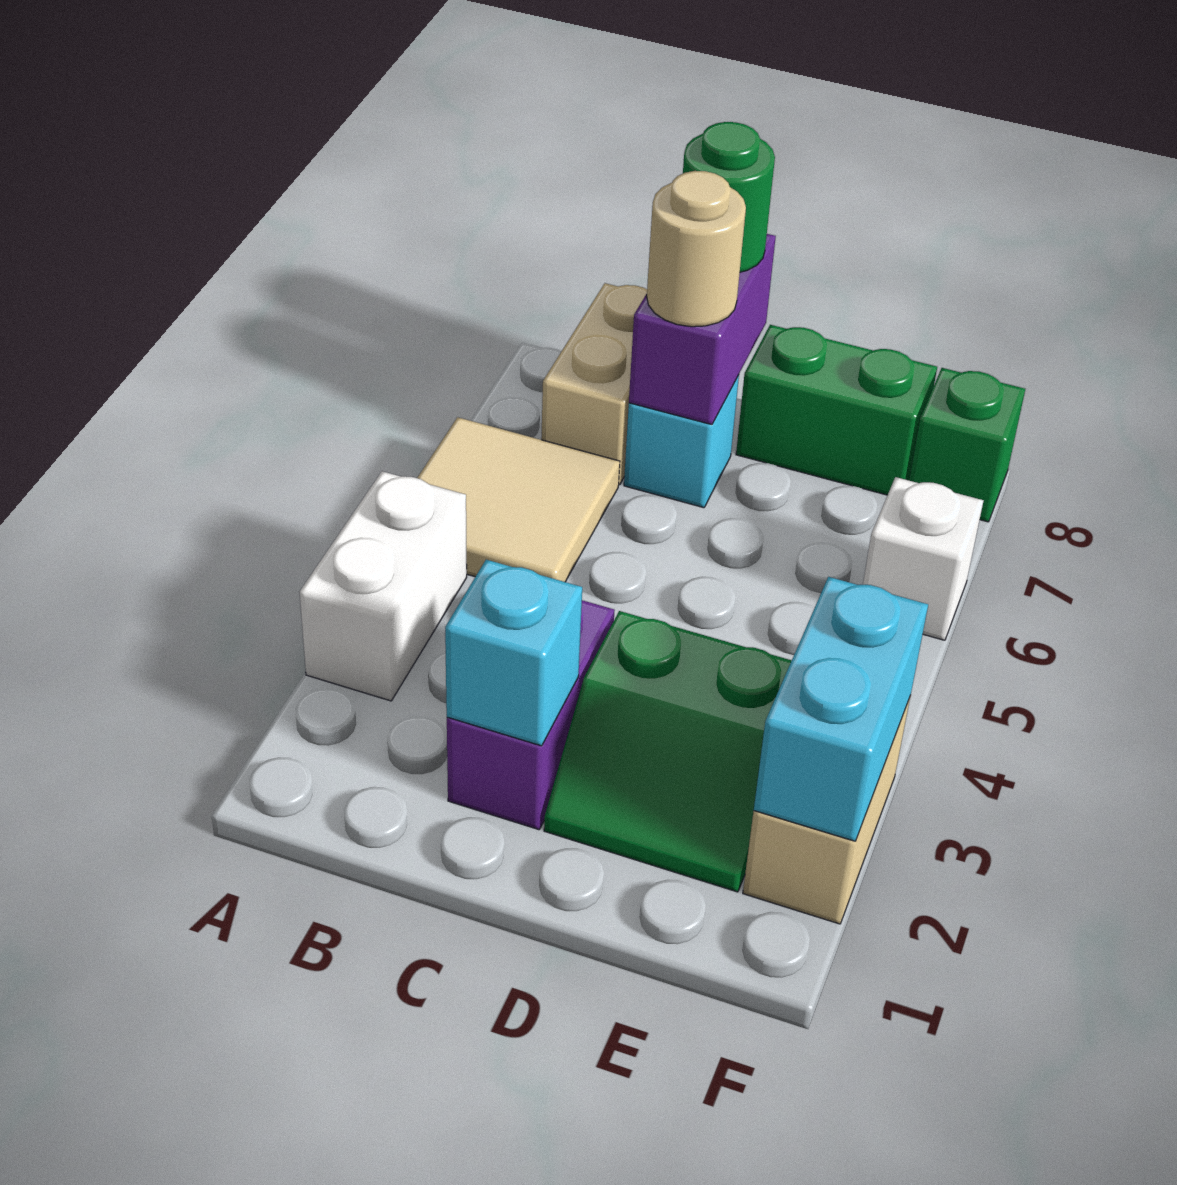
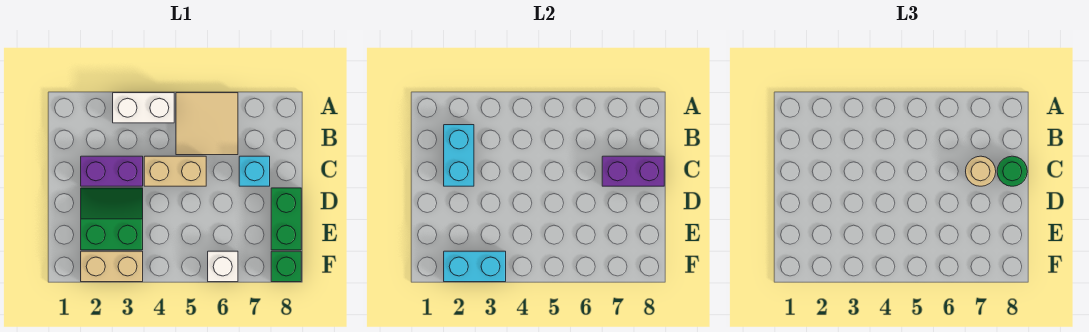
tan 1x2 brick [541,283,647,485] -> tan 1x2 brick moved to [144,156,206,186]
cyan 1x1 brick [445,560,582,746] -> cyan 1x2 brick [444,125,474,186]
green 2x2 slope [544,611,792,892] -> green 2x2 slope turned to [81,188,143,250]

